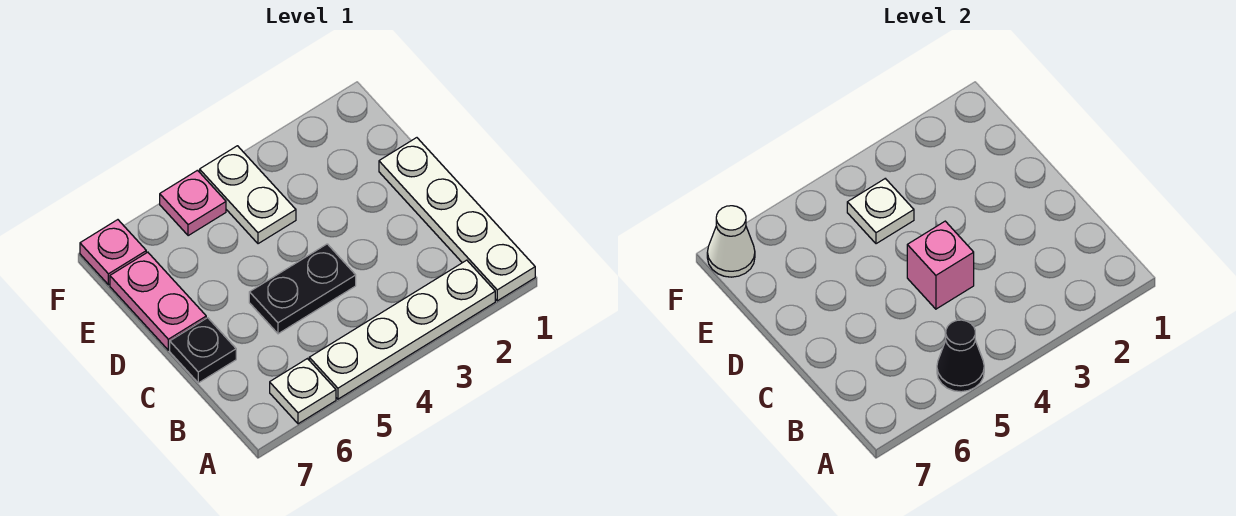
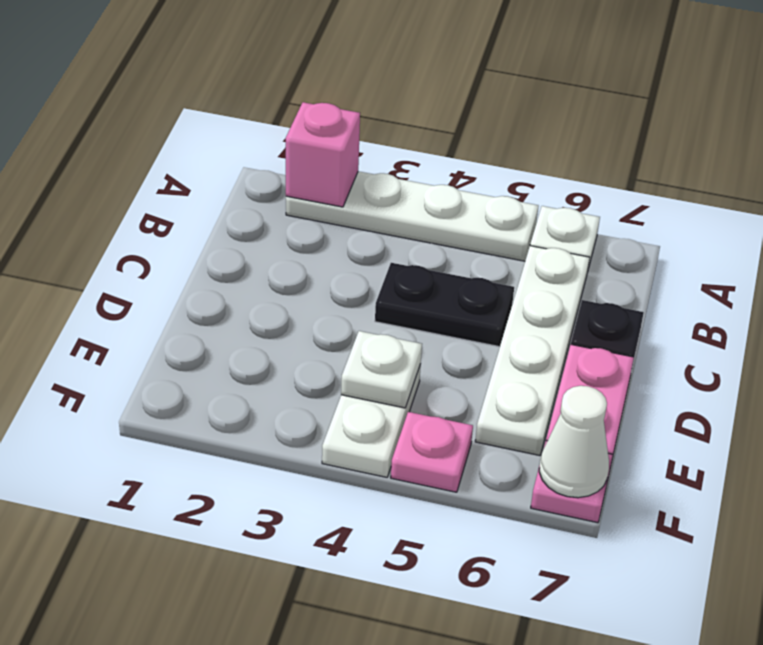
white 1x4 plate [379,138,535,301] -> white 1x4 plate moved to [475,246,590,455]
black 1x1 cone [937,320,984,392] -> none
pink 1x1 brick [907,221,974,309] -> pink 1x1 brick moved to [286,102,360,207]

